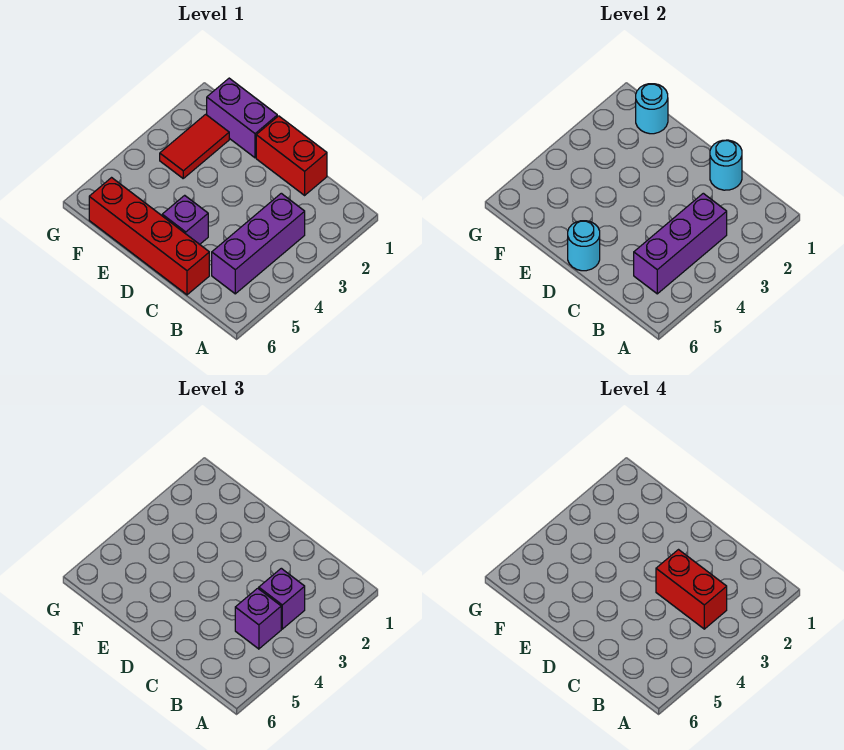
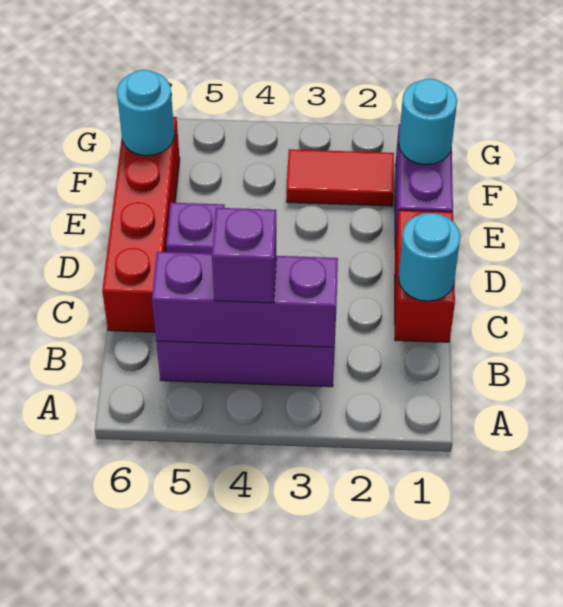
purple 1x1 brick [259,568,305,629] -> none
red 1x2 brick [656,550,727,629] -> none
cyan 1x1 round brick [568,221,600,271] -> cyan 1x1 round brick moved to [117,70,174,156]

